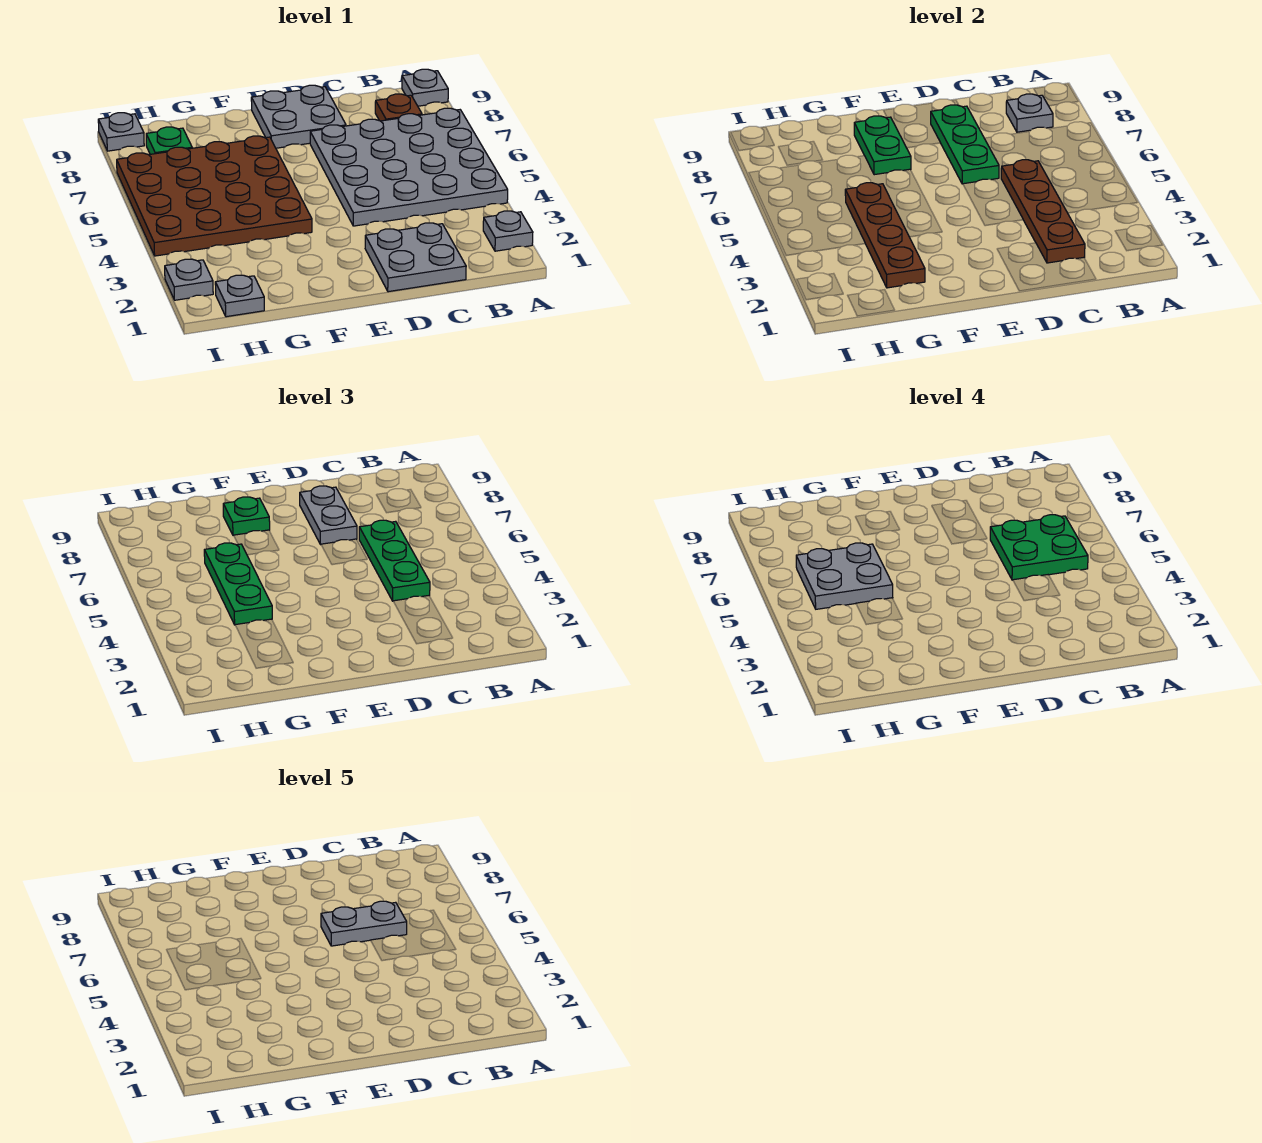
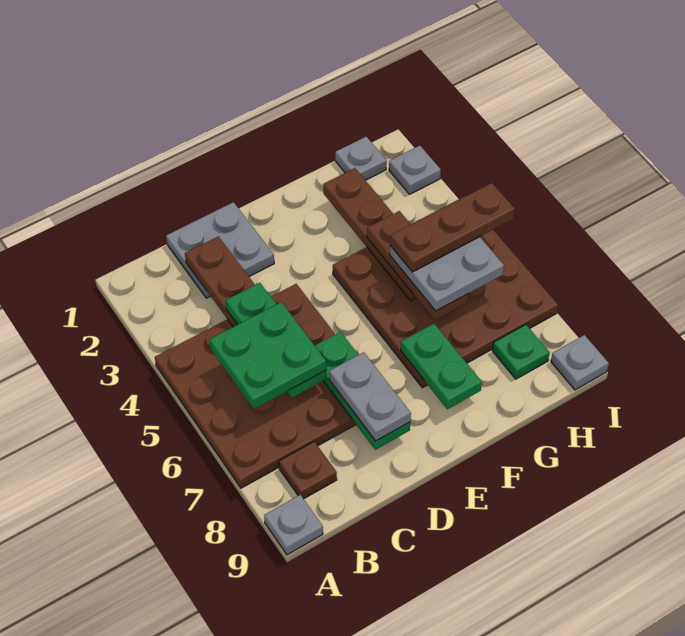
grey 1x1 plate [483,211,533,251] -> none
grey 4x4 plate [310,108,508,226] -> brown 4x4 plate [155,284,356,488]
grey 1x1 plate [1006,94,1053,132] -> none
grey 1x2 plate [321,901,407,946] -> none
grey 2x2 plate [251,85,346,148] -> none
green 1x1 plate [223,497,270,535] -> none
green 1x3 plate [204,543,272,625] -> brown 1x3 plate [367,211,469,320]
none -> brown 1x3 plate [390,183,515,272]

